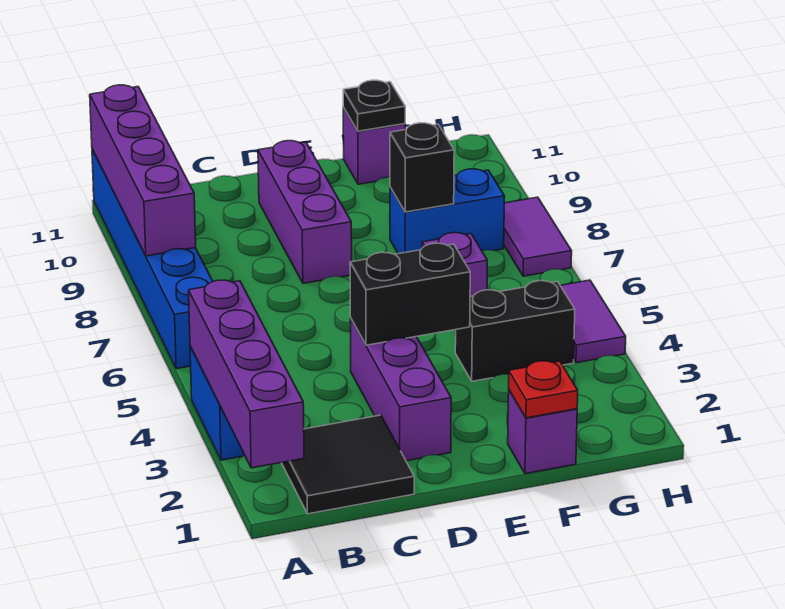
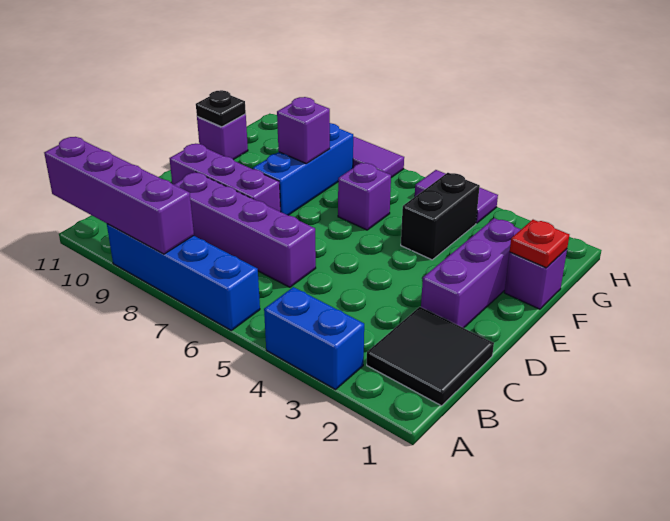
purple 1x4 brick [189,280,304,468] -> purple 1x4 brick moved to [174,172,316,287]
blue 1x6 brick [92,149,213,369] -> blue 1x4 brick [107,224,260,330]
purple 1x3 brick [350,318,451,461] -> purple 1x3 brick turned to [421,218,521,328]
black 1x2 brick [350,243,470,345] -> none
blue 1x2 brick [390,169,505,254] -> blue 1x3 brick [253,123,353,215]
black 1x1 brick [390,123,454,212] -> purple 1x1 brick [277,97,330,163]

